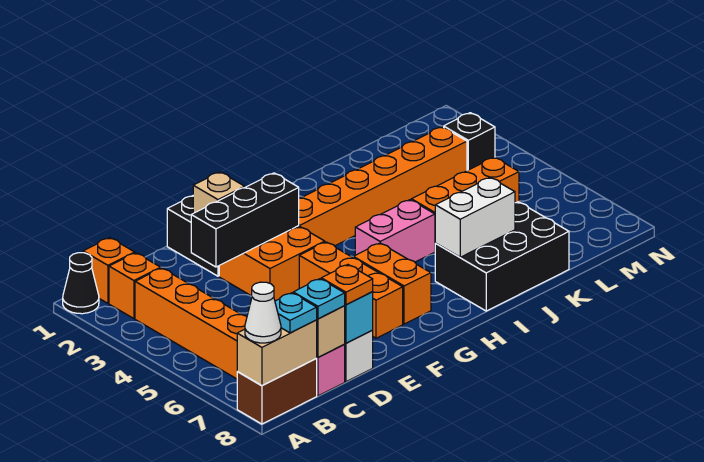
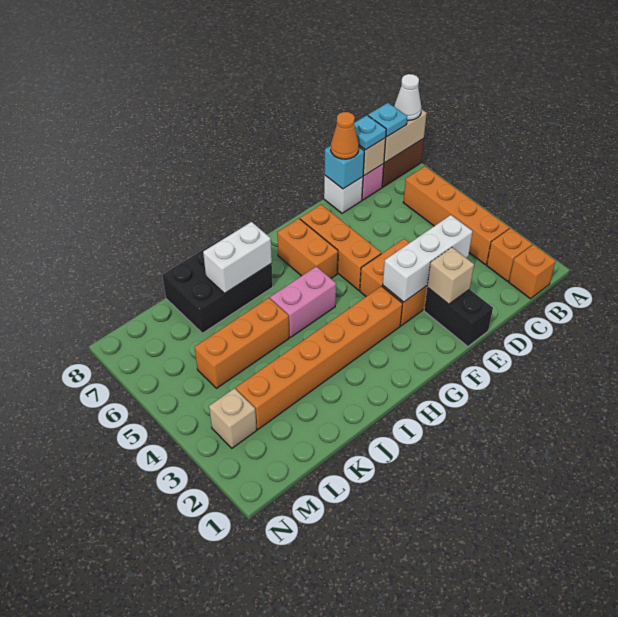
black 1x1 cone [63,253,99,314] -> none
black 1x3 brick [191,173,299,267] -> white 1x3 brick [383,215,473,302]
orange 1x1 plate [321,265,373,305] -> orange 1x1 cone [331,112,359,159]
black 1x1 brick [444,113,495,171] -> tan 1x1 brick [209,388,257,448]

